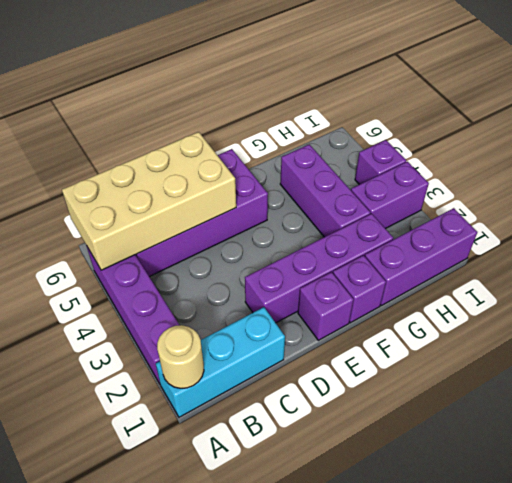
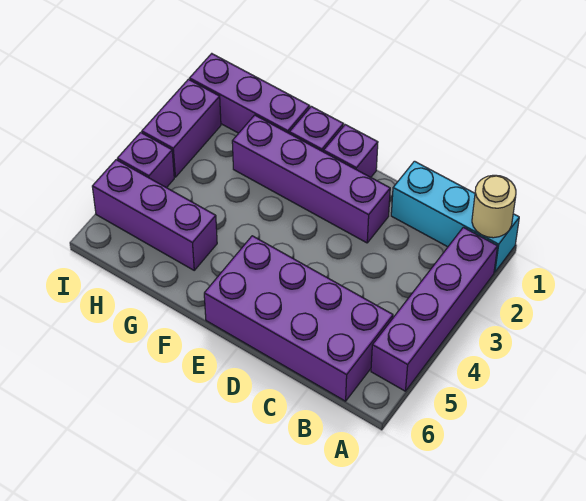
tan 2x4 brick [62,132,236,270] -> none
purple 1x3 brick [280,144,370,237] -> purple 1x3 brick turned to [92,160,217,270]
purple 1x2 brick [351,162,429,229] -> purple 1x2 brick turned to [142,79,221,177]

